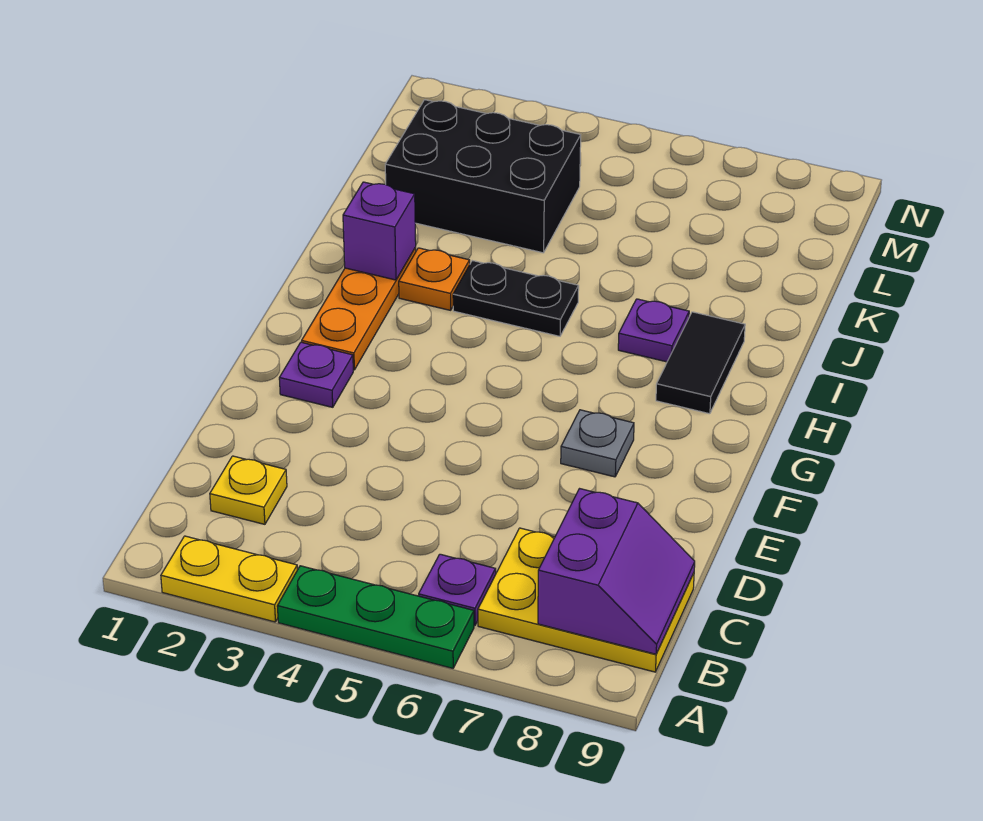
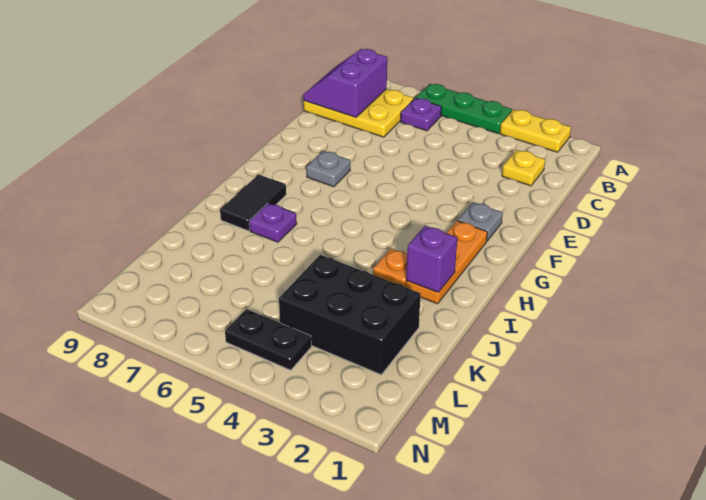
purple 1x1 plate [279,342,353,407] -> grey 1x1 plate [457,202,503,241]
black 1x2 plate [453,261,579,336] -> black 1x2 plate moved to [225,309,311,370]

